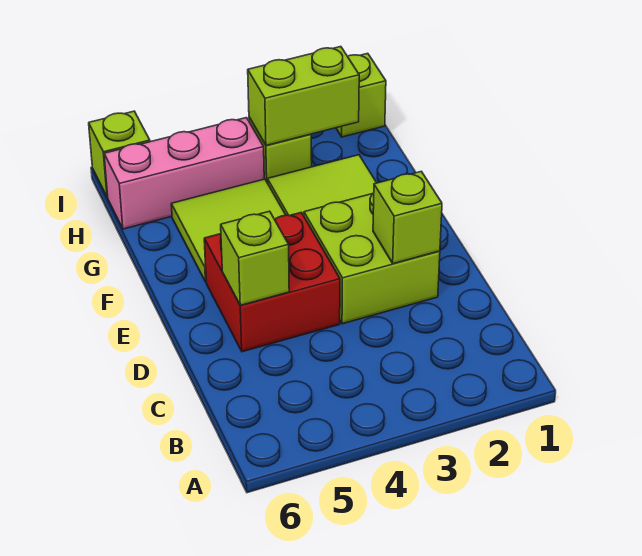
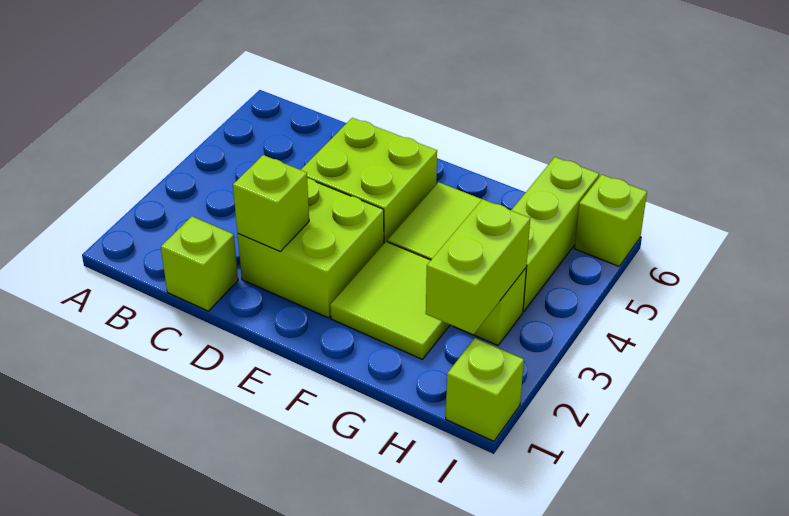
red 2x2 brick [204,212,340,352] -> lime 2x2 brick [301,118,437,243]
lime 1x1 brick [221,211,289,305] -> lime 1x1 brick moved to [161,217,238,311]
pink 1x3 brick [104,118,264,229] -> lime 1x3 brick [511,157,599,312]

